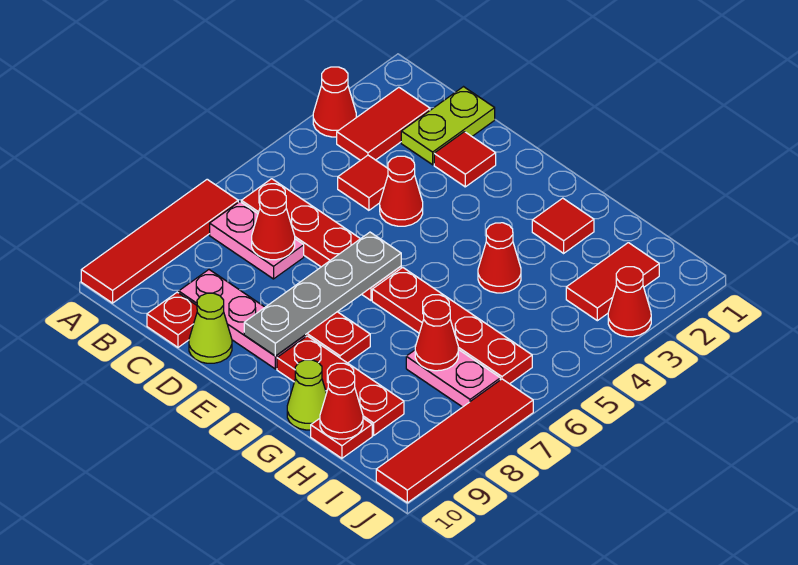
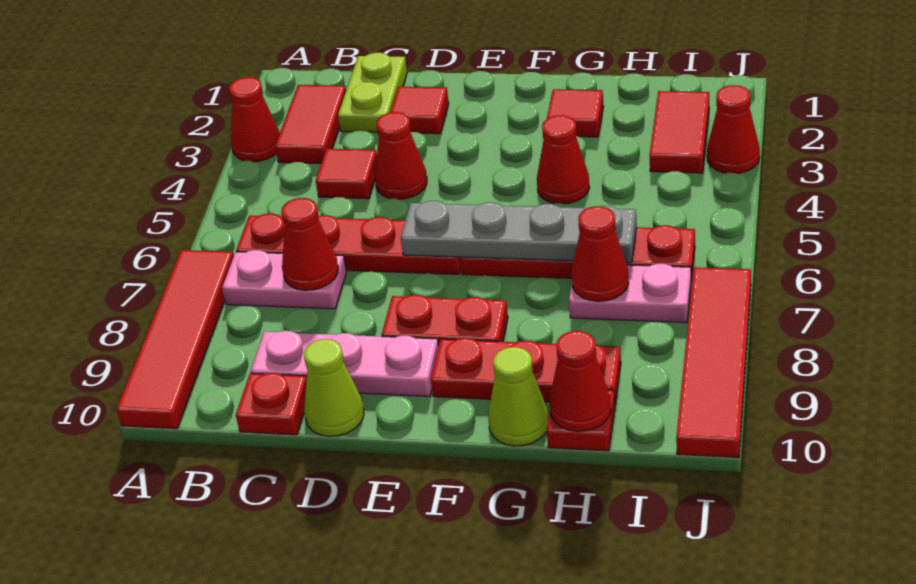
grey 1x4 plate [244,232,401,356] -> grey 1x4 plate turned to [401,201,637,263]

